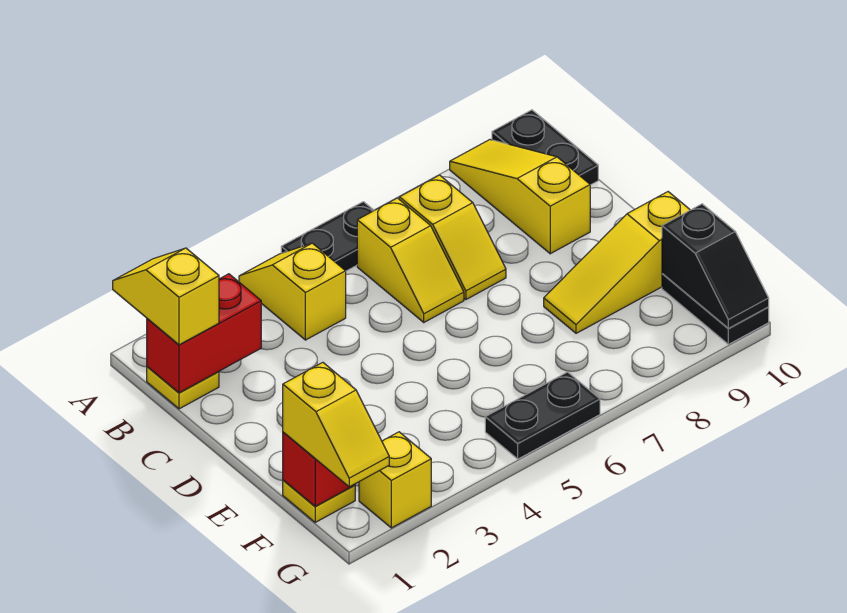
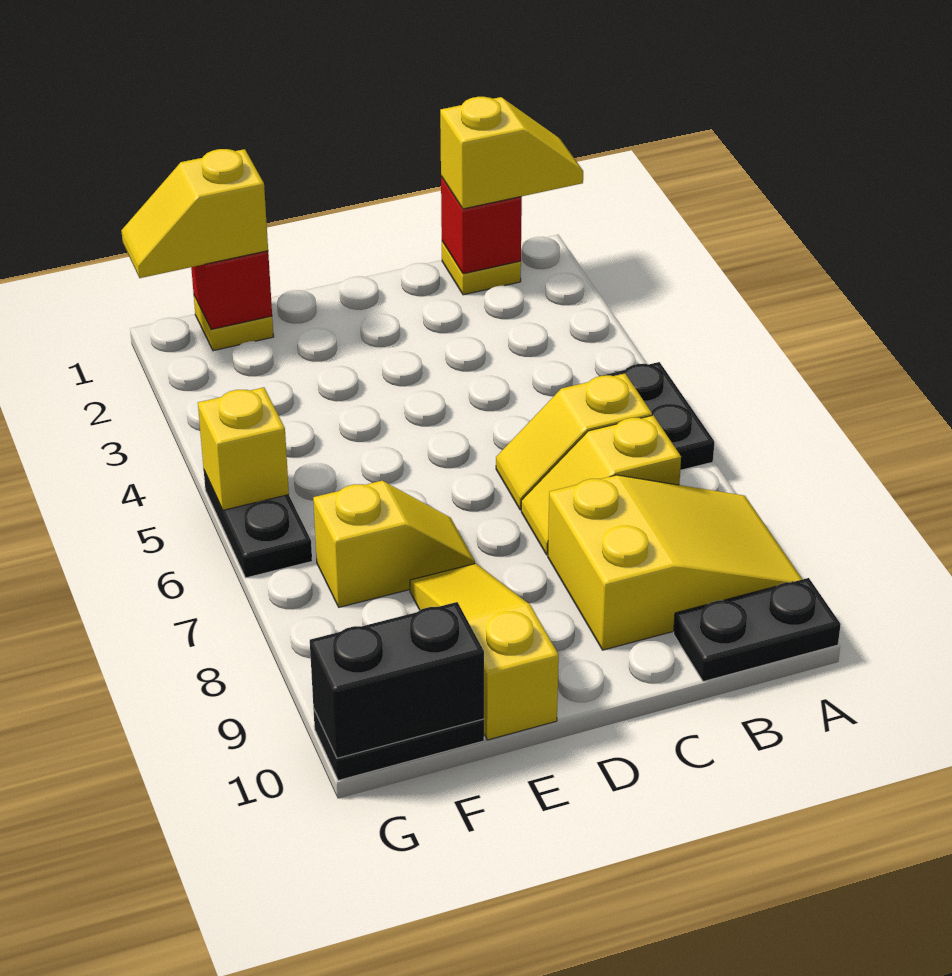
yellow 1x2 slope [239,243,346,340] -> yellow 1x2 slope moved to [313,481,475,607]
yellow 1x3 slope [450,140,590,254] -> yellow 2x3 slope [548,475,802,650]
red 1x2 brick [147,274,261,393] -> red 1x1 brick [441,177,522,274]
black 1x2 slope [662,204,769,328] -> black 1x2 brick [310,602,484,758]
yellow 1x1 brick [359,432,431,528] -> yellow 1x1 brick moved to [198,387,289,510]

